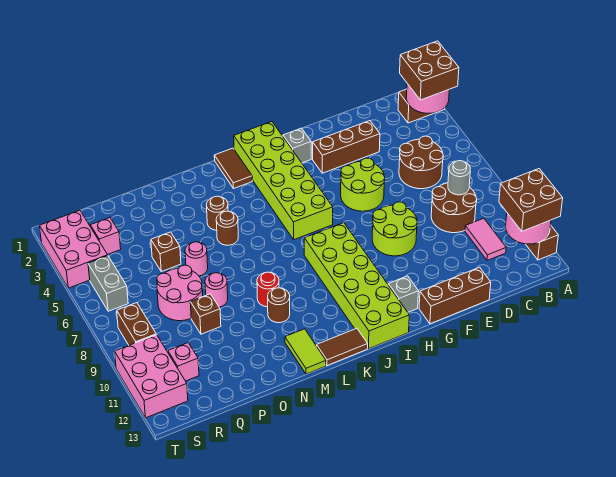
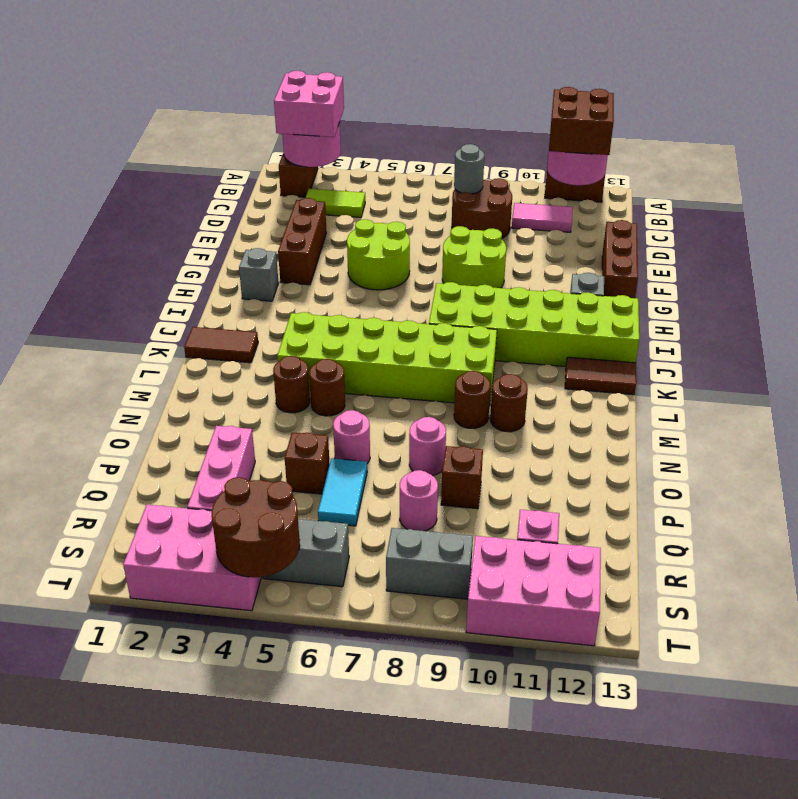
brown 2x2 brick [400,41,459,100] -> pink 2x2 brick [274,71,344,137]
brown 2x2 round brick [399,136,443,189] -> brown 2x2 round brick moved to [212,477,300,577]
lime 2x6 brick [234,122,333,240] -> lime 2x6 brick moved to [277,312,497,406]
brown 1x2 tile [317,328,368,366] -> brown 1x2 tile turned to [565,357,636,395]
red 1x1 round brick [257,272,279,307] -> brown 1x1 round brick [454,371,491,428]
lime 1x2 tile [285,329,326,374] -> lime 1x2 tile moved to [305,189,365,217]
none -> cyan 1x2 tile [318,458,367,526]
pink 2x2 round brick [157,265,203,321] -> pink 1x1 round brick [400,470,438,531]
pink 1x1 brick [90,218,121,254] -> pink 1x3 brick [187,426,255,511]
brown 1x2 brick [117,303,156,345] -> grey 1x2 brick [386,528,473,599]

